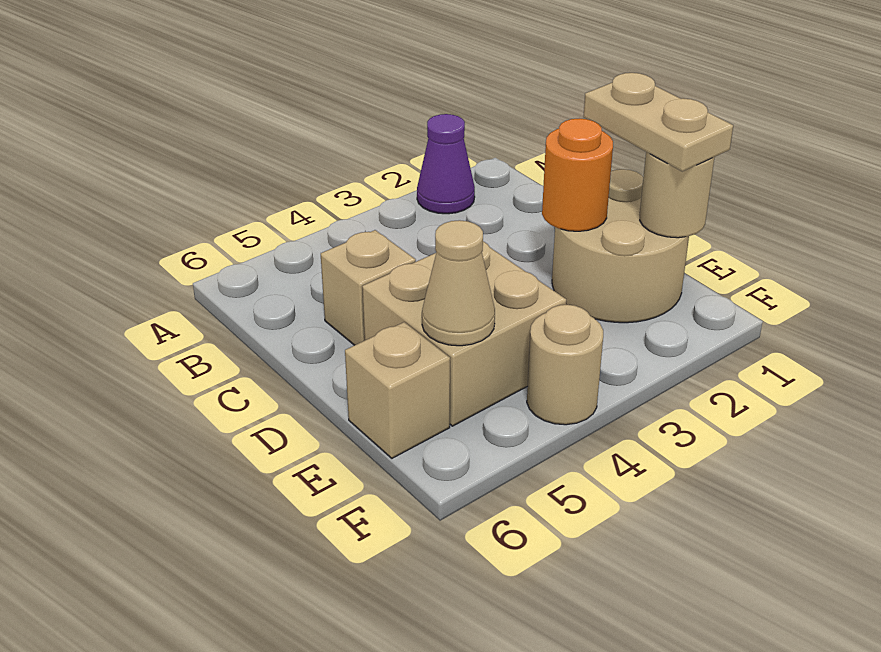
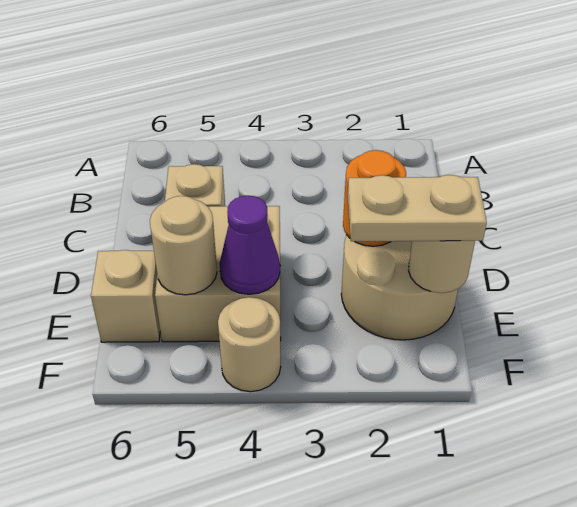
purple 1x1 cone [417,114,475,214] -> purple 1x1 cone moved to [220,195,280,294]
tan 1x2 plate [584,73,733,172] -> tan 1x2 plate turned to [348,175,487,241]
tan 1x1 cone [422,220,495,346] -> tan 1x1 round brick [150,196,217,295]

